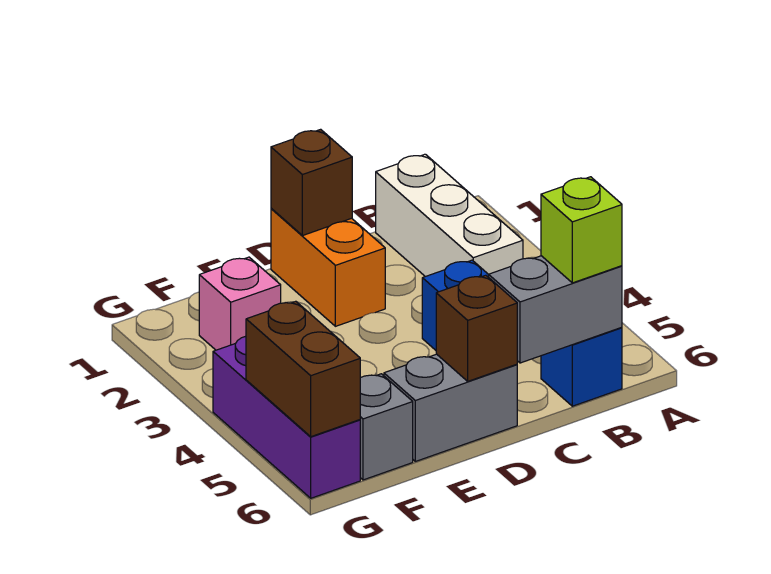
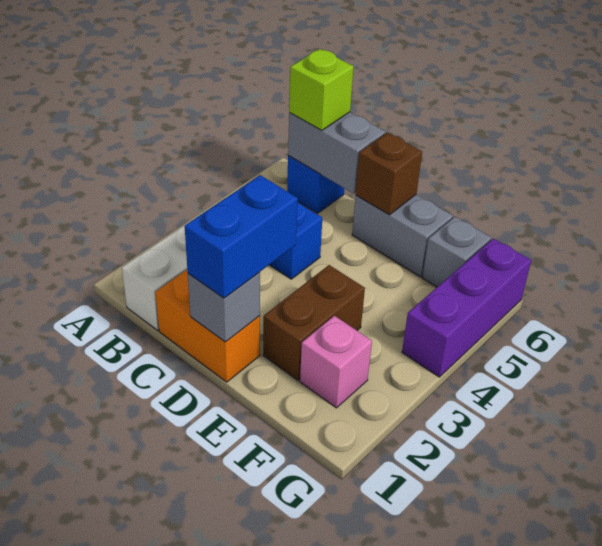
orange 1x2 brick [271,208,385,326] -> orange 1x2 brick turned to [155,270,260,382]
brown 1x1 brick [271,129,352,236] -> grey 1x1 brick [188,272,260,342]
none -> blue 1x2 brick [185,175,298,298]
brown 1x2 brick [246,301,360,437] -> brown 1x2 brick moved to [263,265,365,380]

